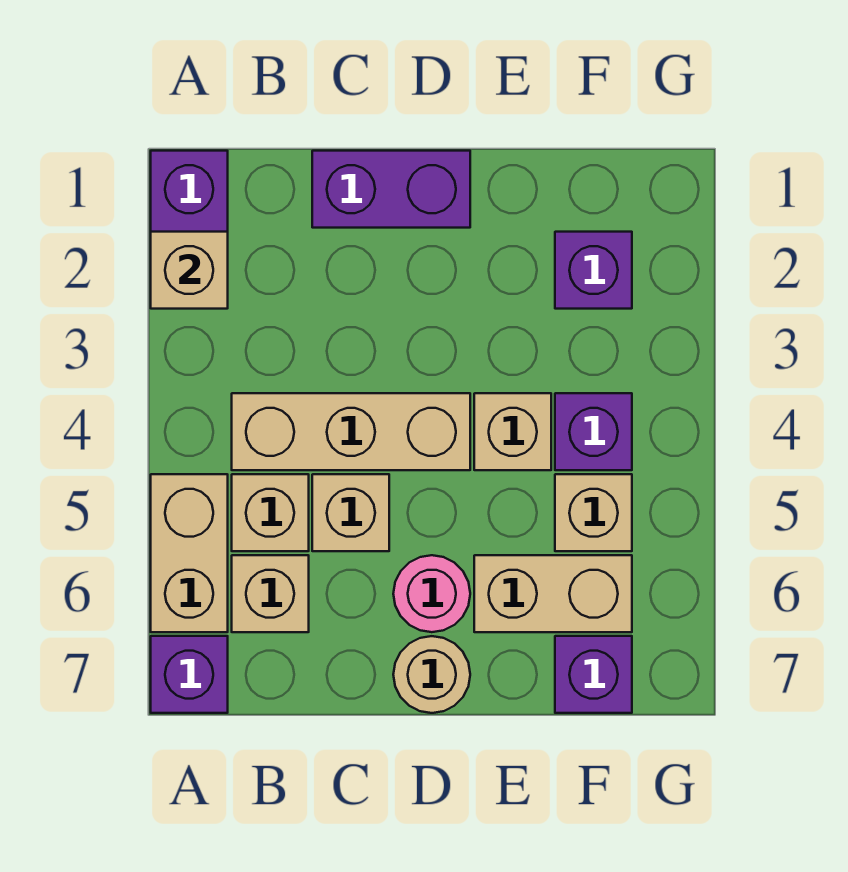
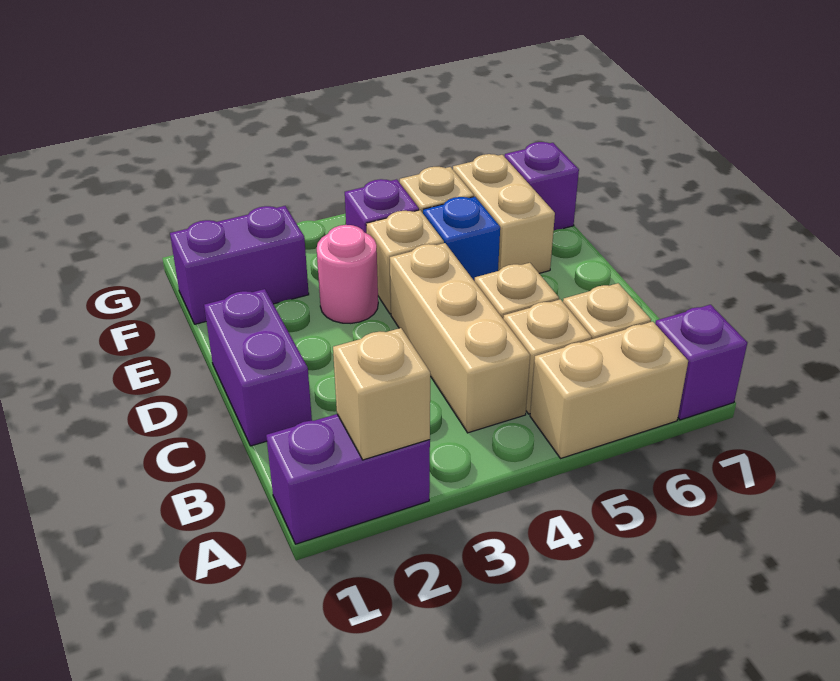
pink 1x1 round brick [393,555,470,632] -> pink 1x1 round brick moved to [317,225,378,323]
tan 1x1 round brick [393,636,470,713] -> none
none -> blue 1x1 brick [423,197,500,281]
purple 1x1 brick [555,232,632,309] -> purple 1x2 brick [170,206,309,324]

